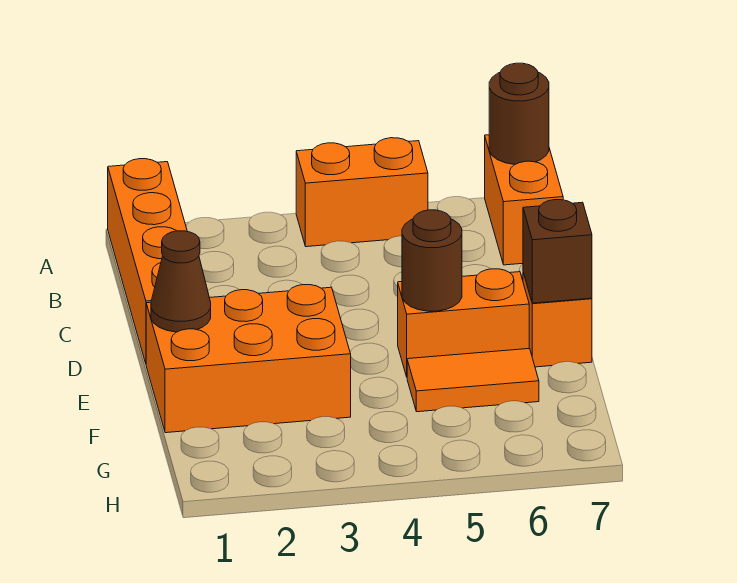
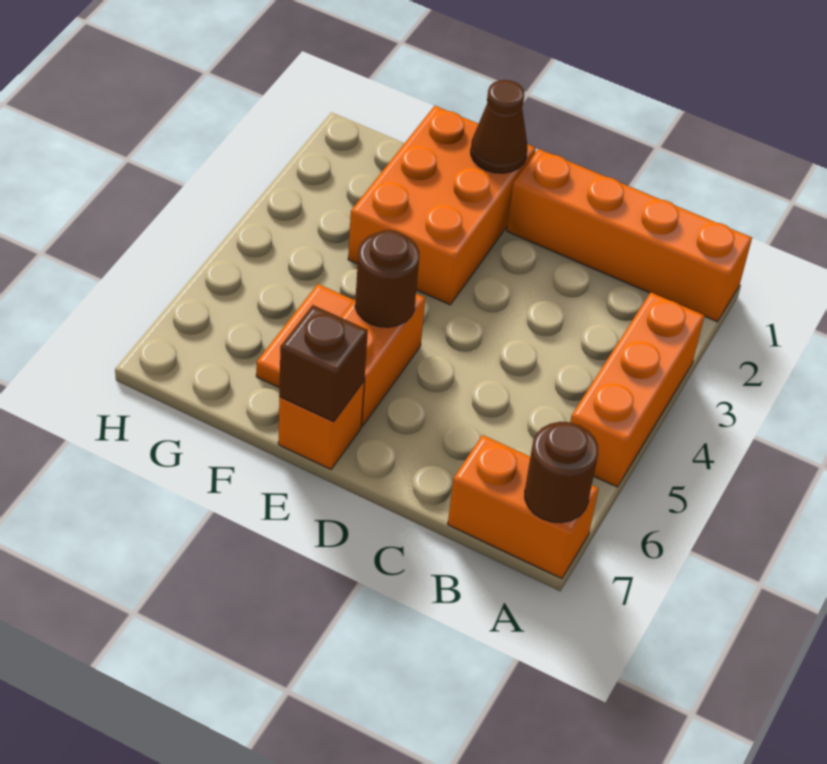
orange 1x2 brick [296,138,428,247] -> orange 1x3 brick [570,292,704,487]

